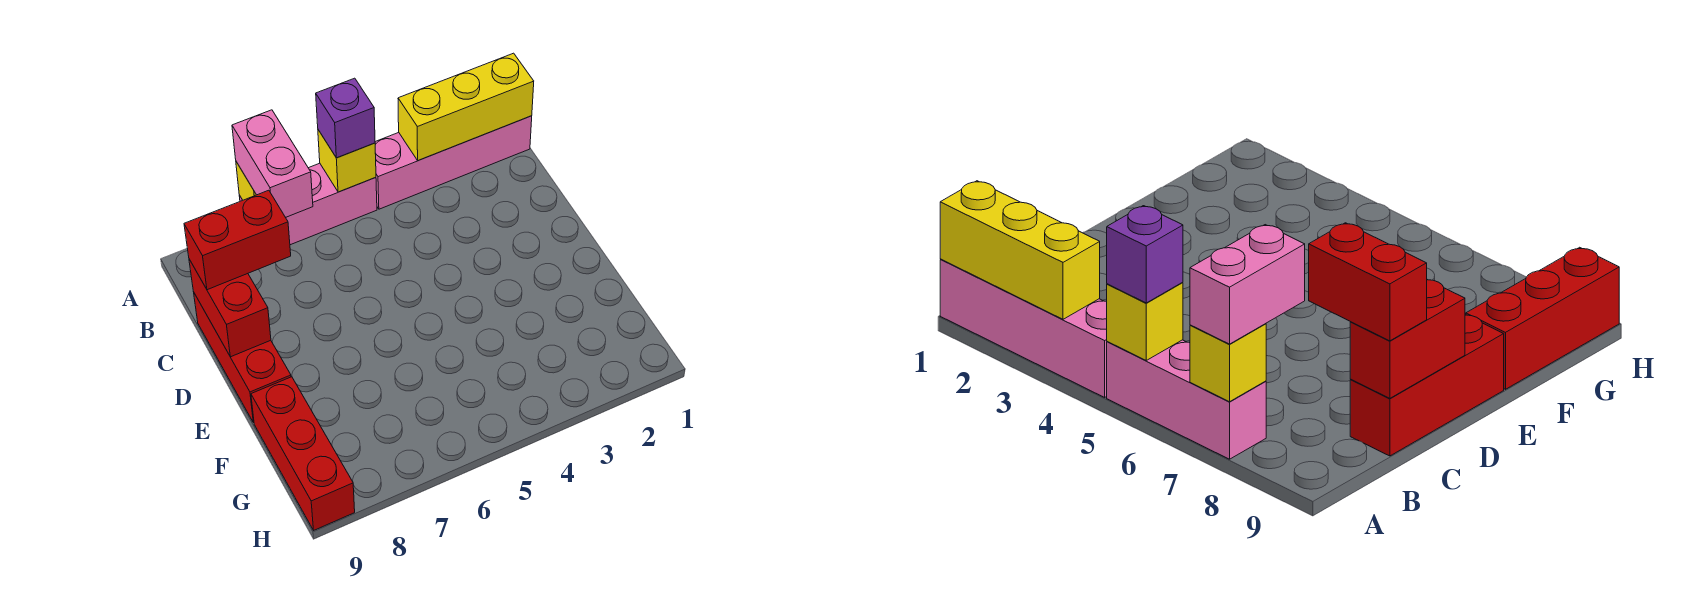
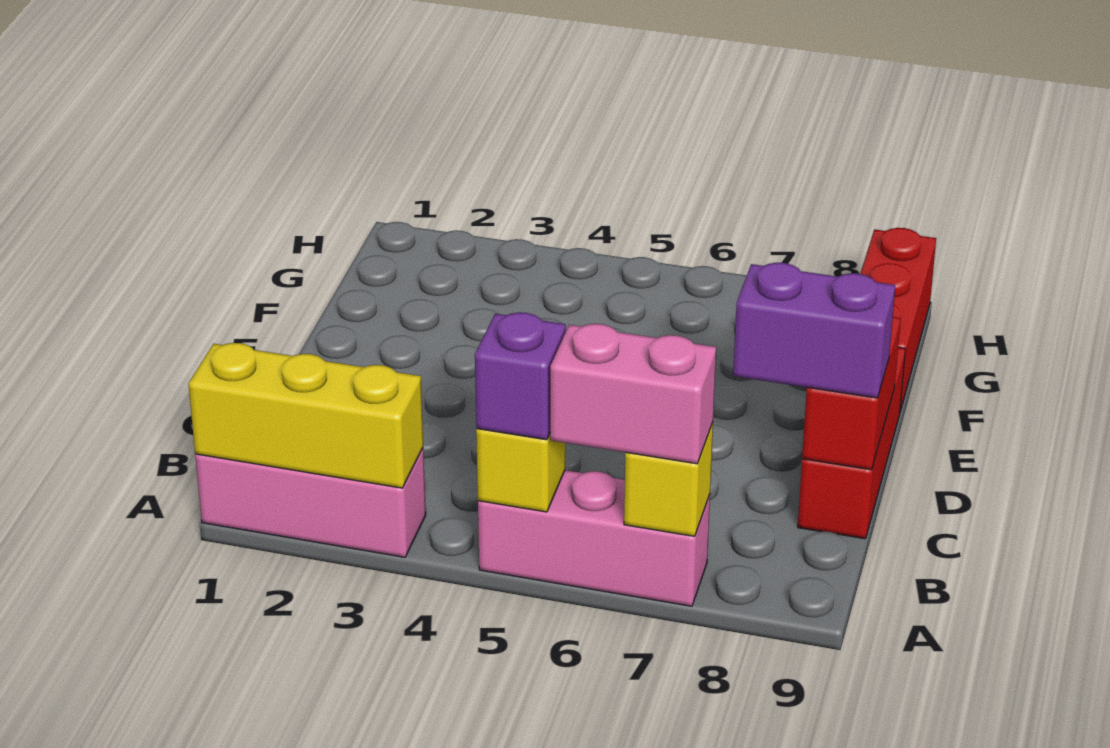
pink 1x4 brick [375,116,532,209] -> pink 1x3 brick [195,449,426,557]
pink 1x2 brick [232,110,313,217] -> pink 1x2 brick turned to [550,324,716,464]
red 1x2 brick [184,190,291,290] -> purple 1x2 brick [733,263,895,398]

